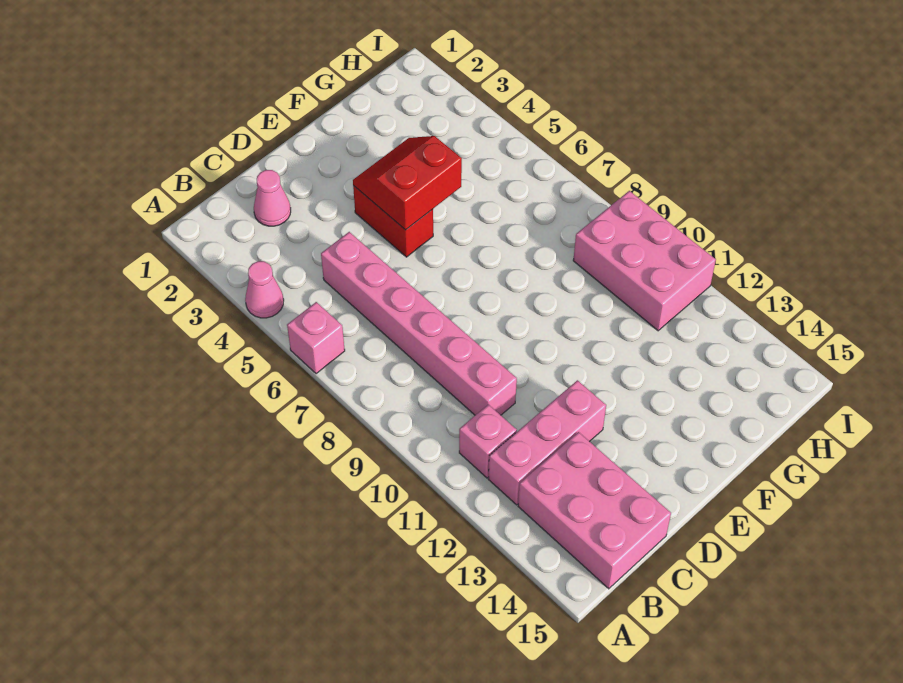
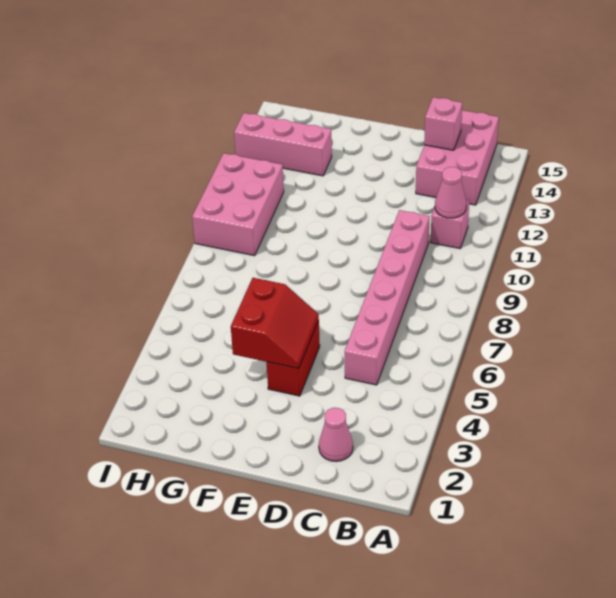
pink 1x1 cone [245,261,284,318] -> pink 1x1 cone moved to [435,167,466,218]
pink 1x1 brick [287,302,345,374] -> pink 1x1 brick moved to [424,97,462,150]
pink 1x3 brick [488,380,606,505] -> pink 1x3 brick moved to [234,113,332,176]
red 2x2 slope [353,136,462,230] -> red 2x2 slope turned to [231,278,319,369]

